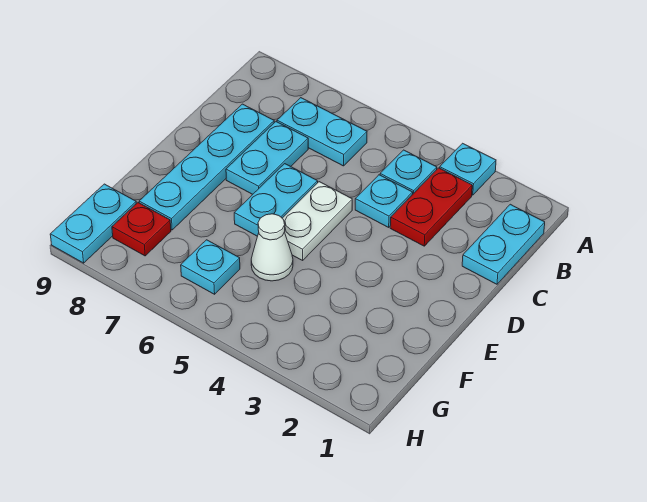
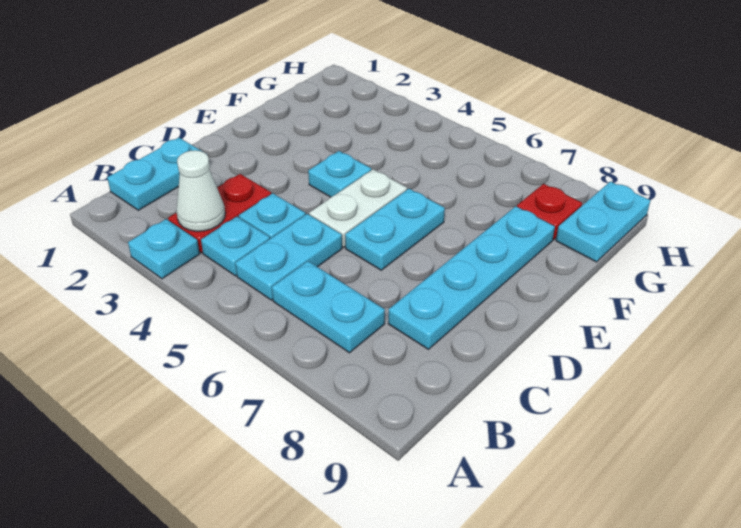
cyan 1x2 plate [226,122,308,194] -> cyan 1x2 plate moved to [235,214,342,300]
white 1x1 cone [251,214,293,281] -> white 1x1 cone moved to [176,150,225,231]
cyan 1x1 plate [181,240,240,294] -> cyan 1x1 plate moved to [308,151,371,197]

